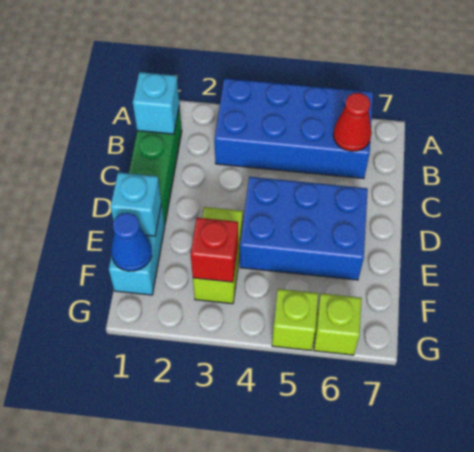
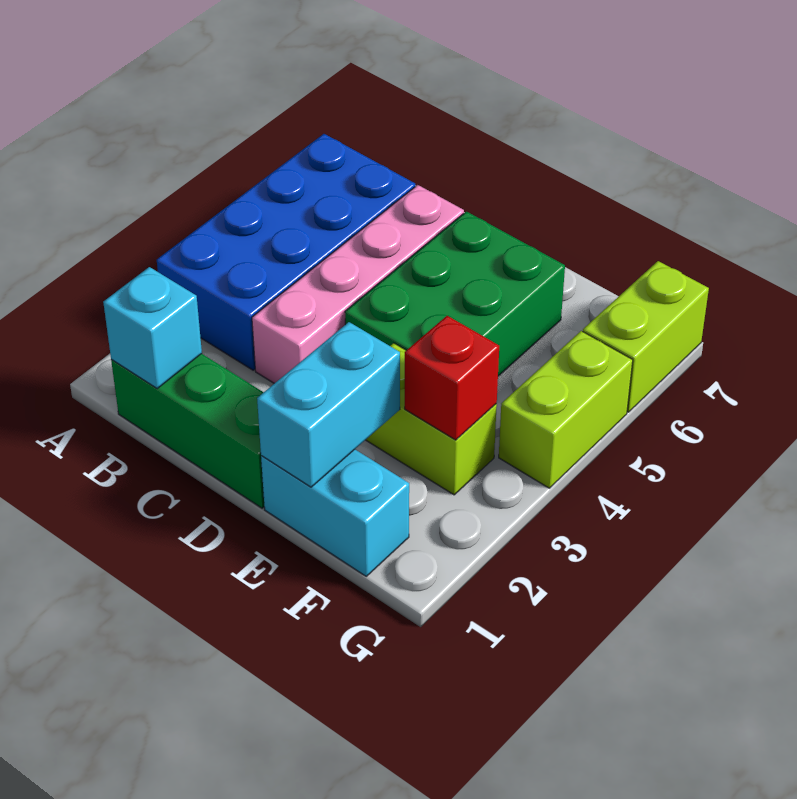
red 1x1 cone [333,93,372,151] -> none
none -> pink 1x4 brick [252,185,464,383]
blue 2x3 brick [240,177,368,280] -> green 2x3 brick [345,212,565,376]
cyan 1x1 brick [110,172,161,236] -> cyan 1x2 brick [257,322,400,487]
blue 1x1 cone [111,213,152,271] -> none
lime 1x1 brick [272,289,318,351] -> lime 1x2 brick [499,331,633,488]
lime 1x1 brick [314,294,362,355] -> lime 1x2 brick [583,261,709,412]

